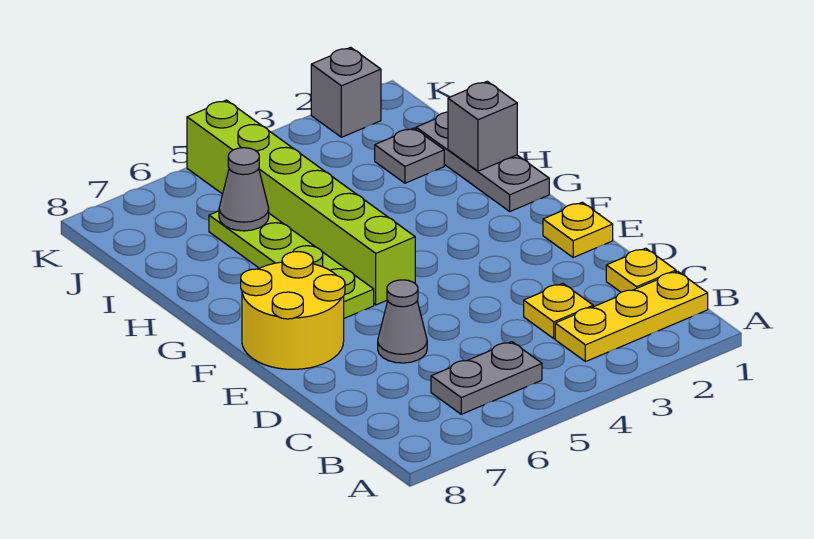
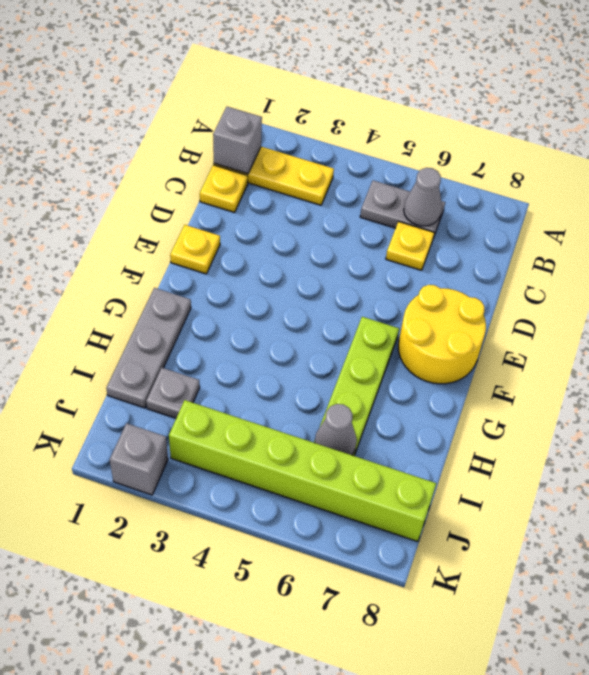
yellow 1x1 plate [524,284,593,339] -> yellow 1x1 plate moved to [386,222,434,270]
grey 1x1 cone [378,280,427,363] -> grey 1x1 cone moved to [404,168,442,226]
lime 1x6 brick [187,100,415,305] -> lime 1x6 brick turned to [169,400,436,542]
grey 1x1 brick [448,81,517,171] -> grey 1x1 brick moved to [213,107,262,174]

